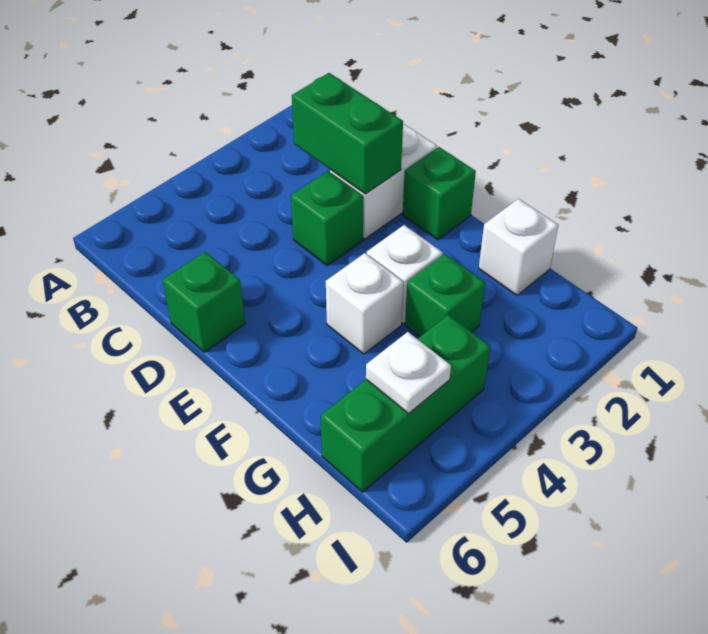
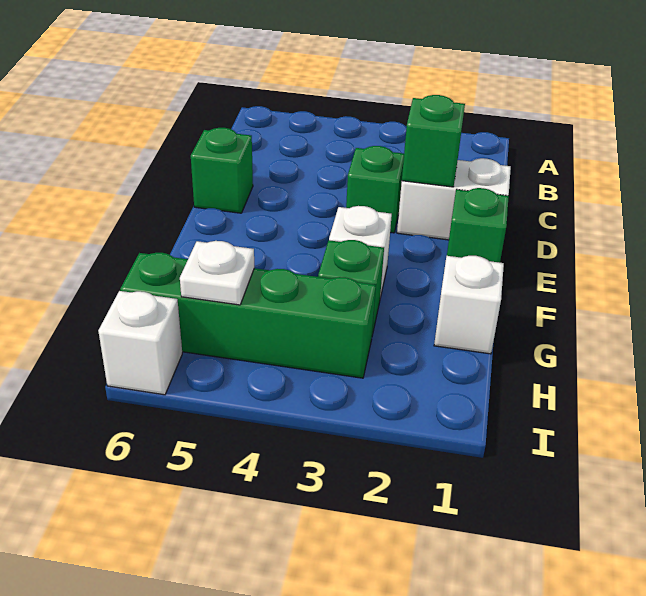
green 1x2 brick [292,73,403,194] -> green 1x1 brick [402,95,465,187]
white 1x1 brick [326,253,403,354] -> white 1x1 brick moved to [98,291,182,395]
green 1x3 brick [320,315,490,492] -> green 1x4 brick [120,253,376,378]

